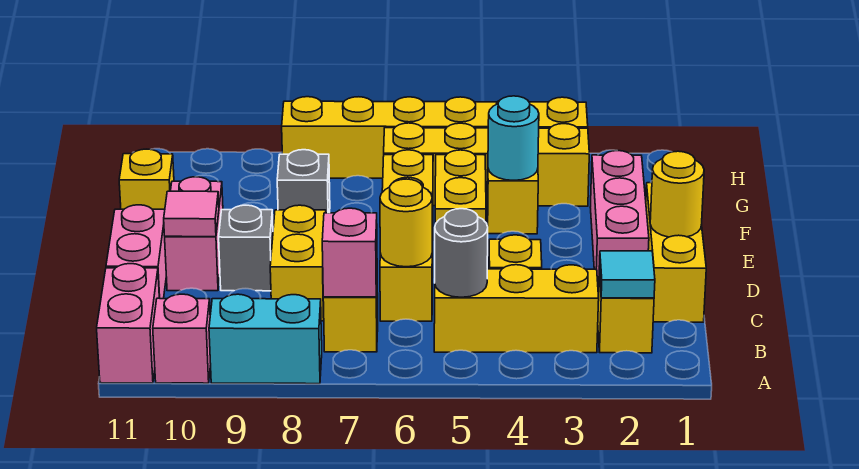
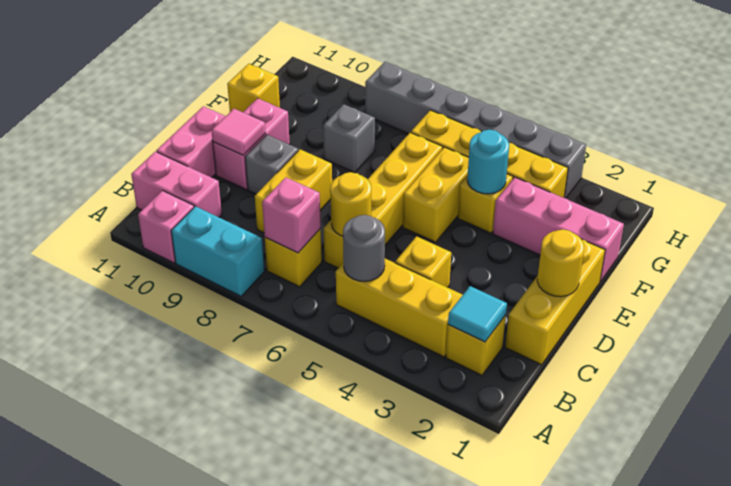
pink 1x2 brick [97,264,159,383] -> pink 1x2 brick turned to [131,151,222,217]
pink 1x3 brick [590,151,649,292] -> pink 1x3 brick turned to [493,177,624,282]
yellow 1x6 brick [282,97,588,178] -> grey 1x6 brick [365,62,586,198]

